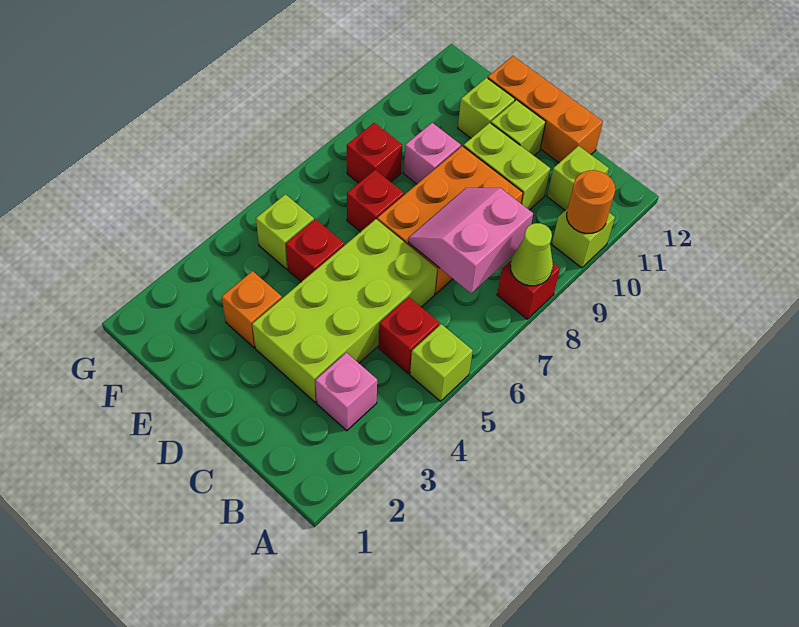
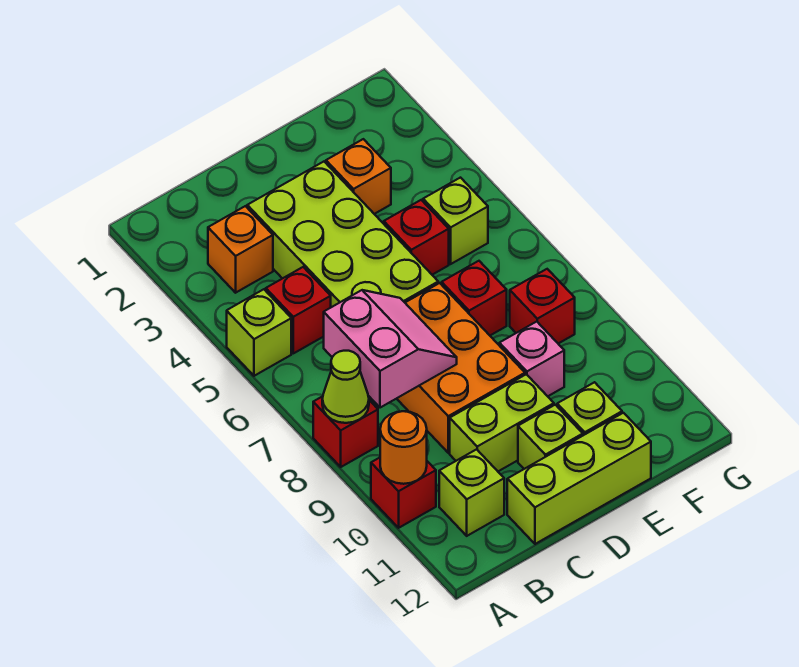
lime 1x1 brick [552,209,615,268] -> red 1x1 brick [371,458,436,528]
pink 1x1 brick [315,353,377,431] -> orange 1x1 brick [208,206,273,293]
orange 1x3 brick [488,56,603,163] -> lime 1x3 brick [507,413,651,544]

